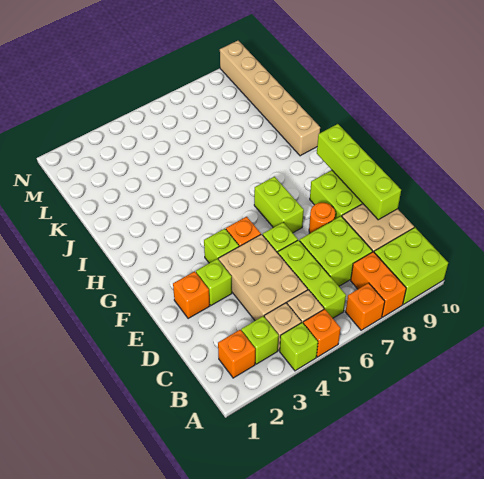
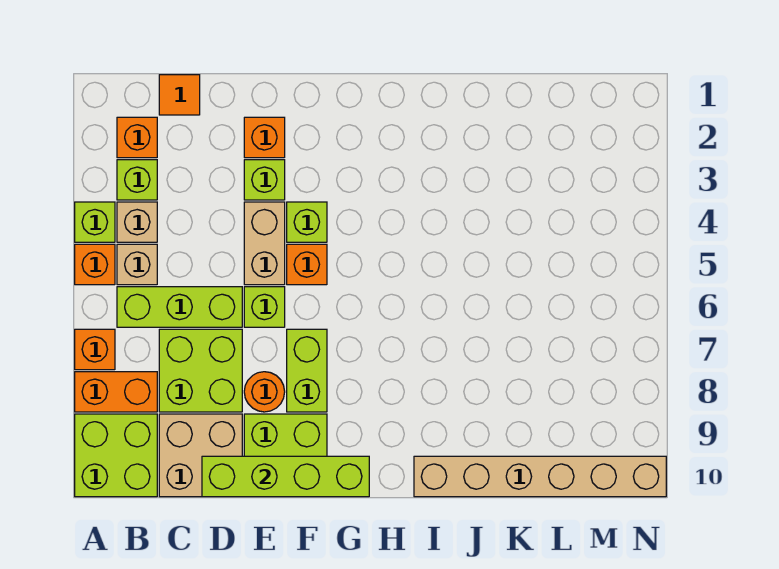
none -> orange 1x1 tile [159,75,200,115]
tan 2x3 brick [219,234,308,321] -> tan 1x2 brick [244,202,285,285]
lime 1x2 brick [254,177,304,233] -> lime 1x2 brick turned to [287,329,327,412]

